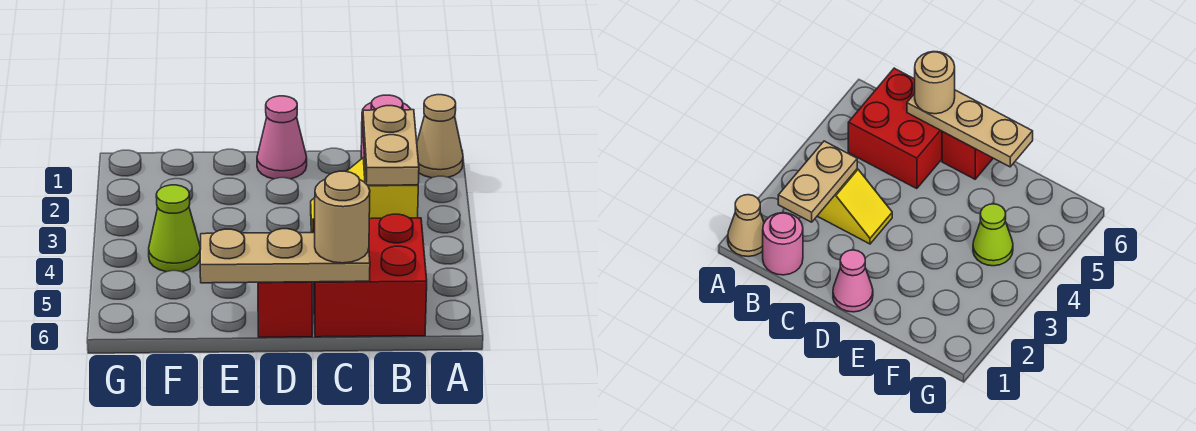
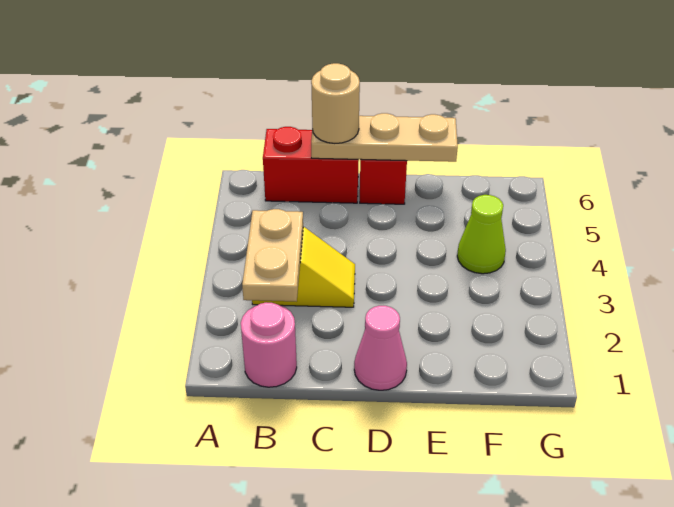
tan 1x1 cone [417,95,463,178] -> none
red 2x2 brick [313,214,427,337] -> red 1x2 brick [263,127,359,203]

